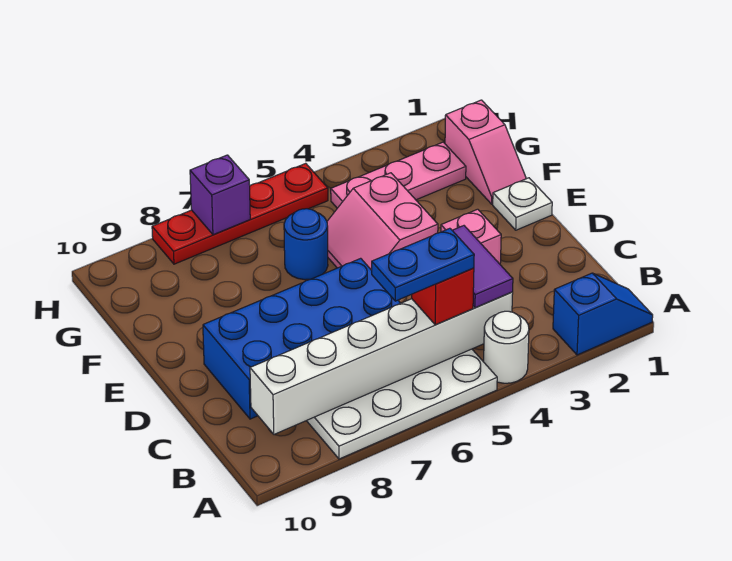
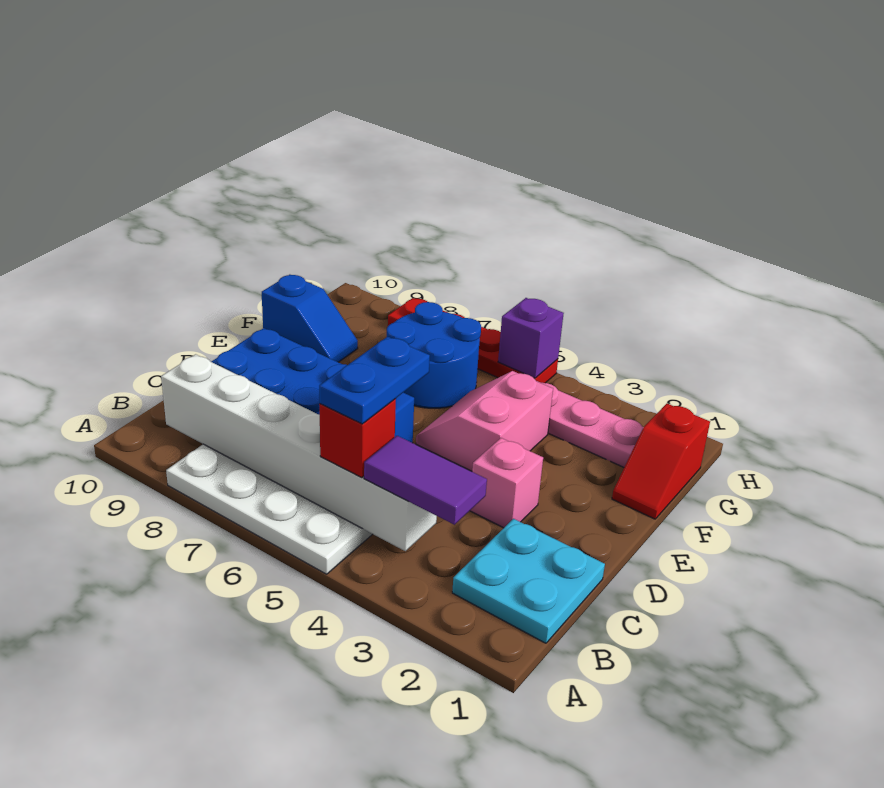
blue 1x2 slope [553,273,653,355] -> blue 1x2 slope moved to [262,275,358,362]
white 1x1 round brick [484,311,529,383] -> none
none -> cyan 2x2 plate [452,519,605,643]
purple 1x2 tile [452,226,513,308] -> purple 1x2 tile turned to [364,436,487,525]
blue 1x2 plate [372,228,474,301] -> blue 1x2 plate turned to [319,337,430,424]
white 1x1 plate [493,178,552,230] -> none
pink 1x2 slope [445,100,526,204] -> red 1x2 slope [612,404,710,519]
blue 1x1 round brick [284,209,328,280] -> blue 2x2 round brick [387,302,481,408]
purple 1x1 brick [190,155,250,235] -> purple 1x1 brick moved to [498,298,564,378]

